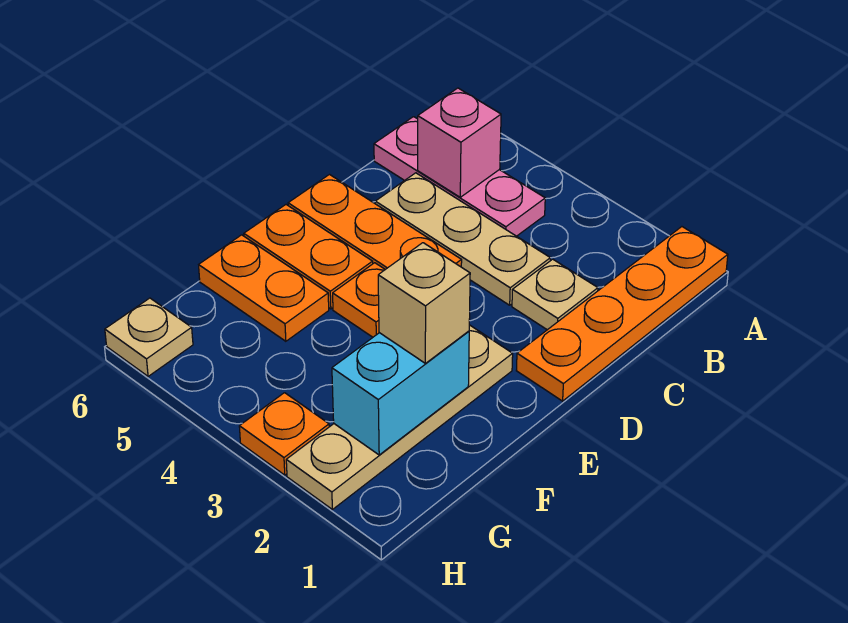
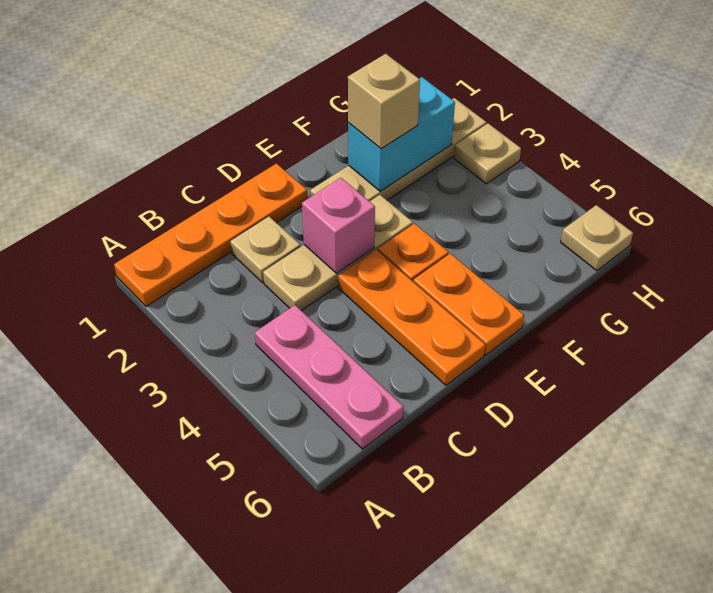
pink 1x1 brick [418,88,501,197] -> pink 1x1 brick moved to [302,178,375,273]
tan 1x3 plate [375,173,550,305] -> tan 1x3 plate turned to [263,195,413,311]
orange 1x2 plate [199,235,329,341] -> none
orange 1x1 plate [239,393,329,475] -> tan 1x1 plate [454,123,521,184]

